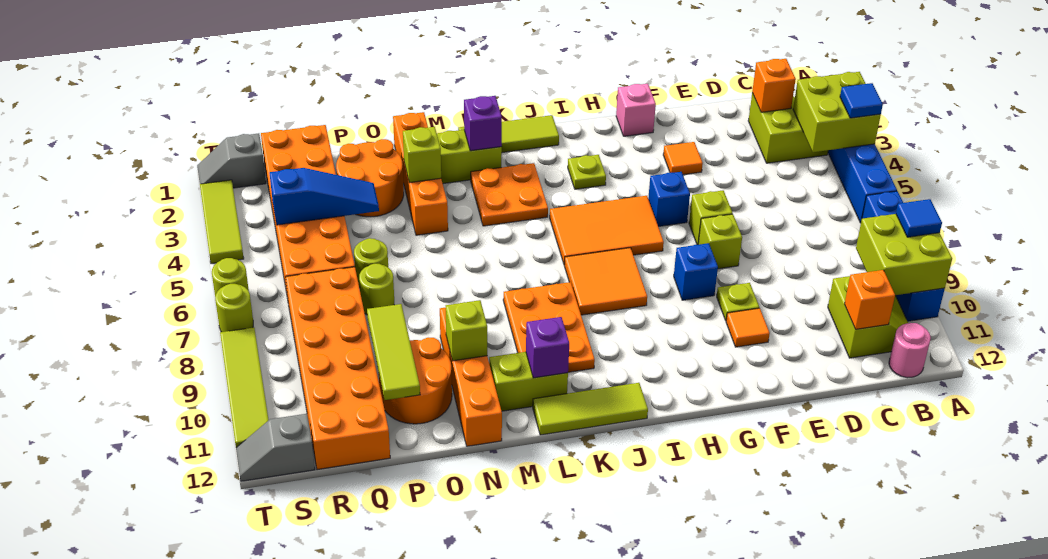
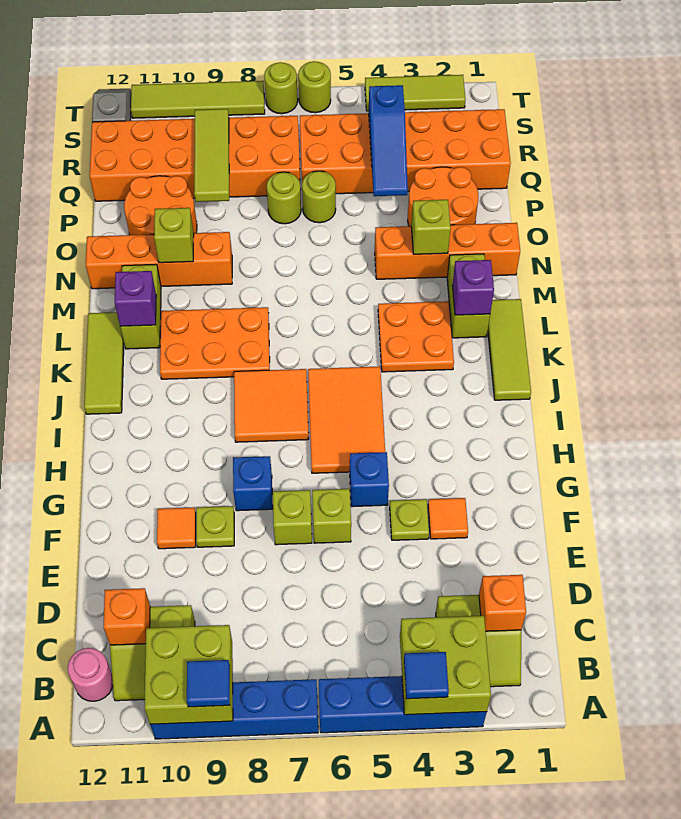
pink 1x1 brick [616,84,656,136] -> none
lime 1x1 plate [568,155,606,189] -> lime 1x1 plate moved to [390,499,429,540]
lime 1x3 tile [367,304,420,400] -> lime 1x3 tile turned to [194,109,229,202]
grey 1x2 slope [197,133,266,188] -> none

